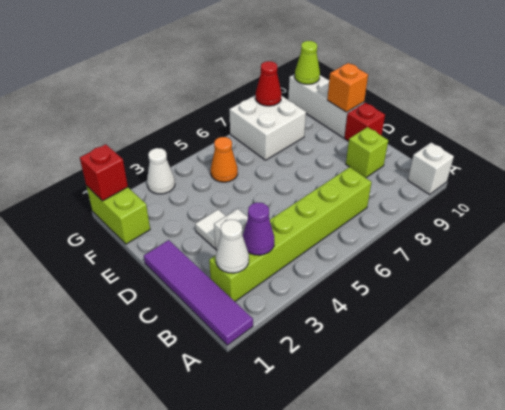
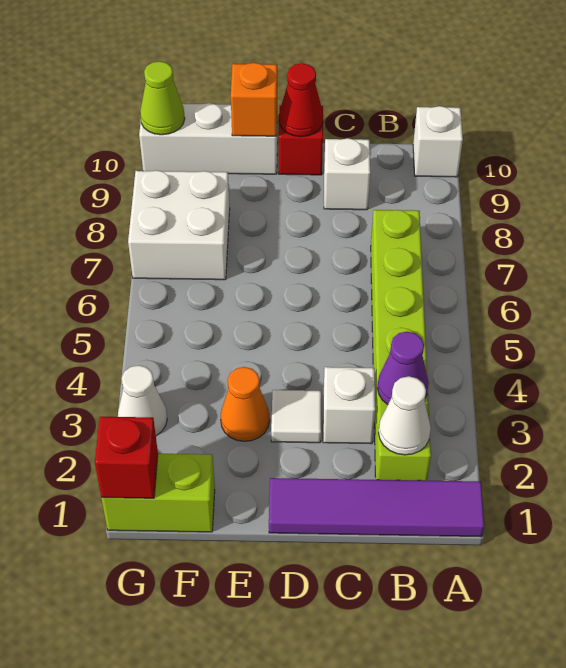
lime 1x1 brick [346,127,388,178] -> white 1x1 brick [324,138,370,210]
orange 1x1 cone [211,137,238,182] -> orange 1x1 cone moved to [221,367,270,441]
red 1x1 cone [256,61,281,106] -> red 1x1 cone moved to [279,63,323,137]

